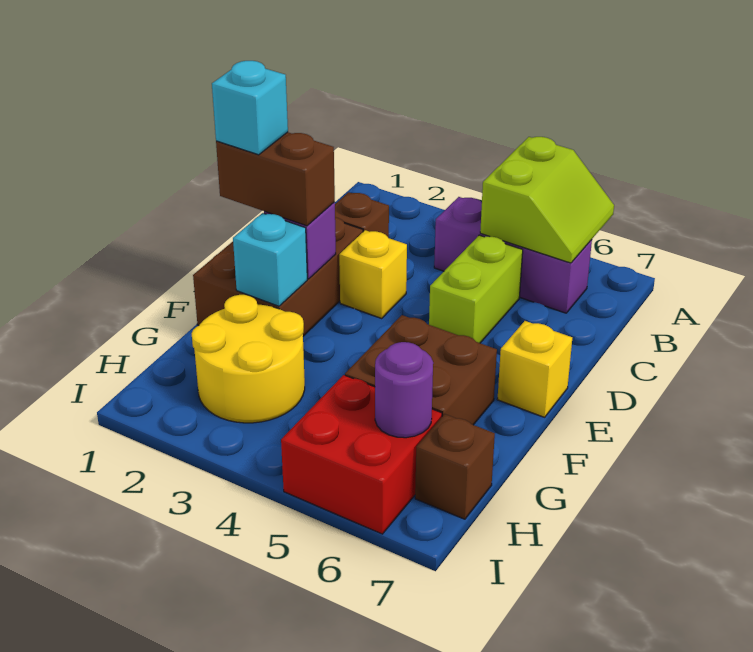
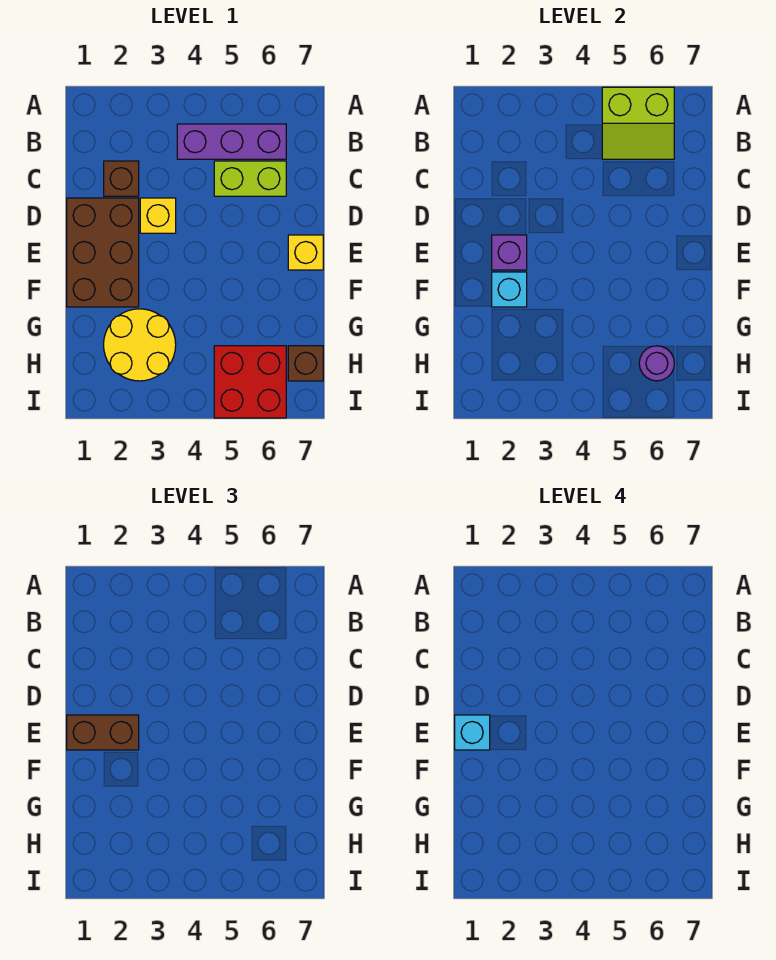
lime 2x2 slope [480,137,614,263] -> lime 2x2 slope turned to [602,87,674,159]
lime 1x2 brick [429,235,523,343] -> lime 1x2 brick turned to [214,161,286,196]
brown 2x2 brick [345,315,497,425] -> none

